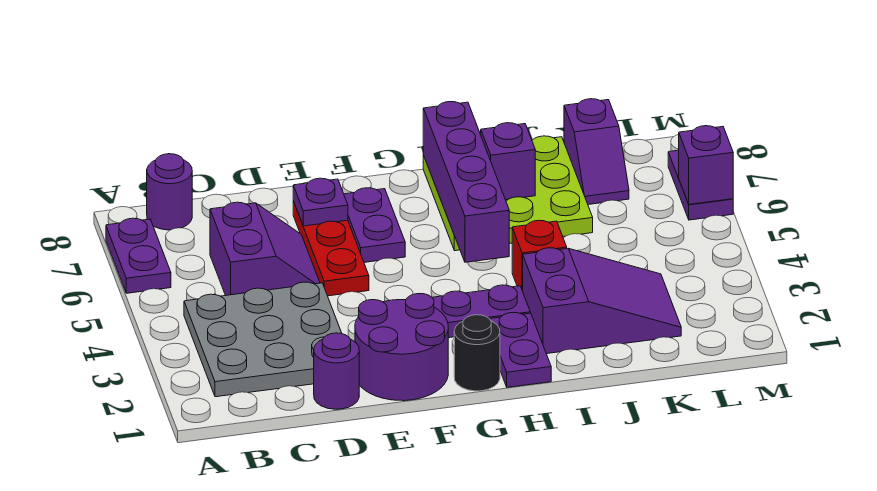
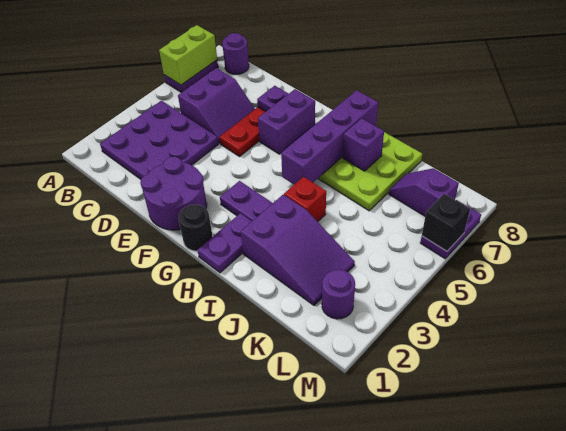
none -> lime 1x2 brick [159,25,217,85]
grey 3x3 plate [184,282,342,397] -> purple 3x3 plate [100,101,218,179]
purple 1x1 round brick [314,333,359,409] -> purple 1x1 round brick moved to [322,270,355,319]
purple 1x2 plate [344,188,405,262] -> purple 1x2 brick [258,89,315,154]
purple 1x2 slope [564,99,629,205] -> purple 1x2 slope turned to [389,168,459,216]
purple 1x1 brick [679,126,733,204] -> black 1x1 brick [422,194,470,251]

